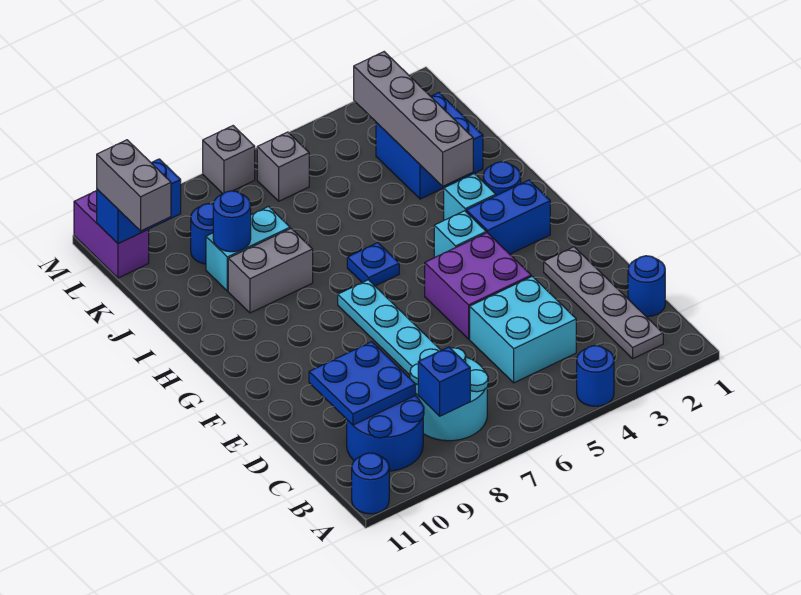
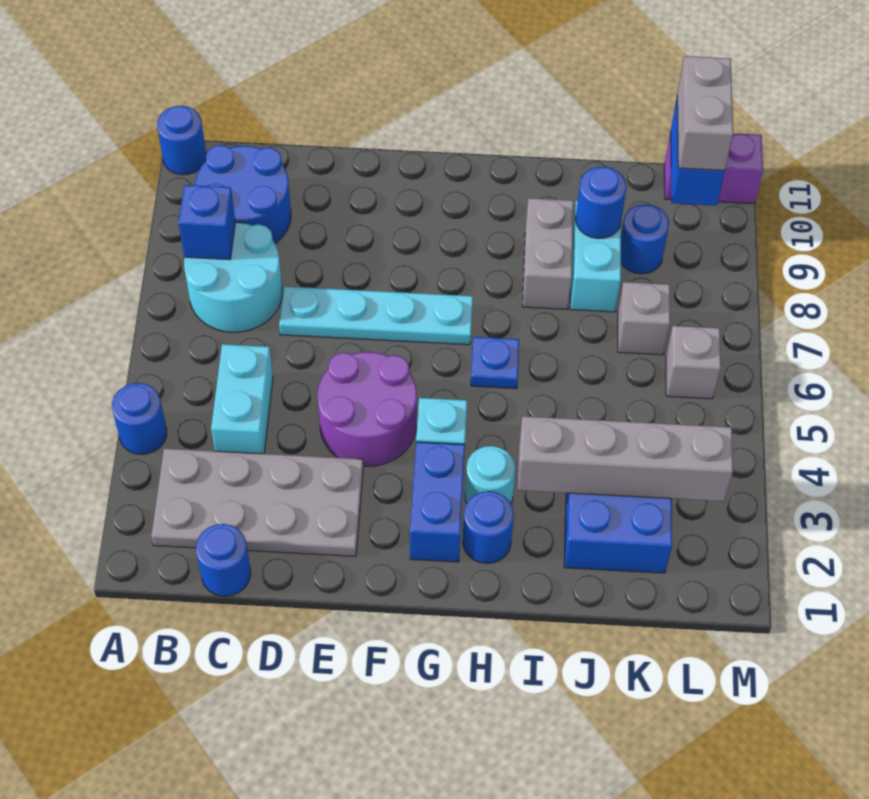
grey 1x4 plate [544,247,663,358] -> grey 2x4 plate [151,449,363,556]
cyan 2x2 brick [470,276,576,383] -> cyan 1x2 brick [211,344,273,454]
blue 2x2 plate [309,342,416,425] -> none
purple 2x2 brick [425,233,531,339] -> purple 2x2 round brick [318,352,417,466]
cyan 1x1 brick [444,174,496,220] -> cyan 1x1 round brick [465,446,516,504]
grey 1x2 brick [97,140,171,231] -> grey 1x2 brick turned to [677,56,733,170]
grey 1x1 brick [203,126,255,194] -> grey 1x1 brick moved to [618,282,670,355]

